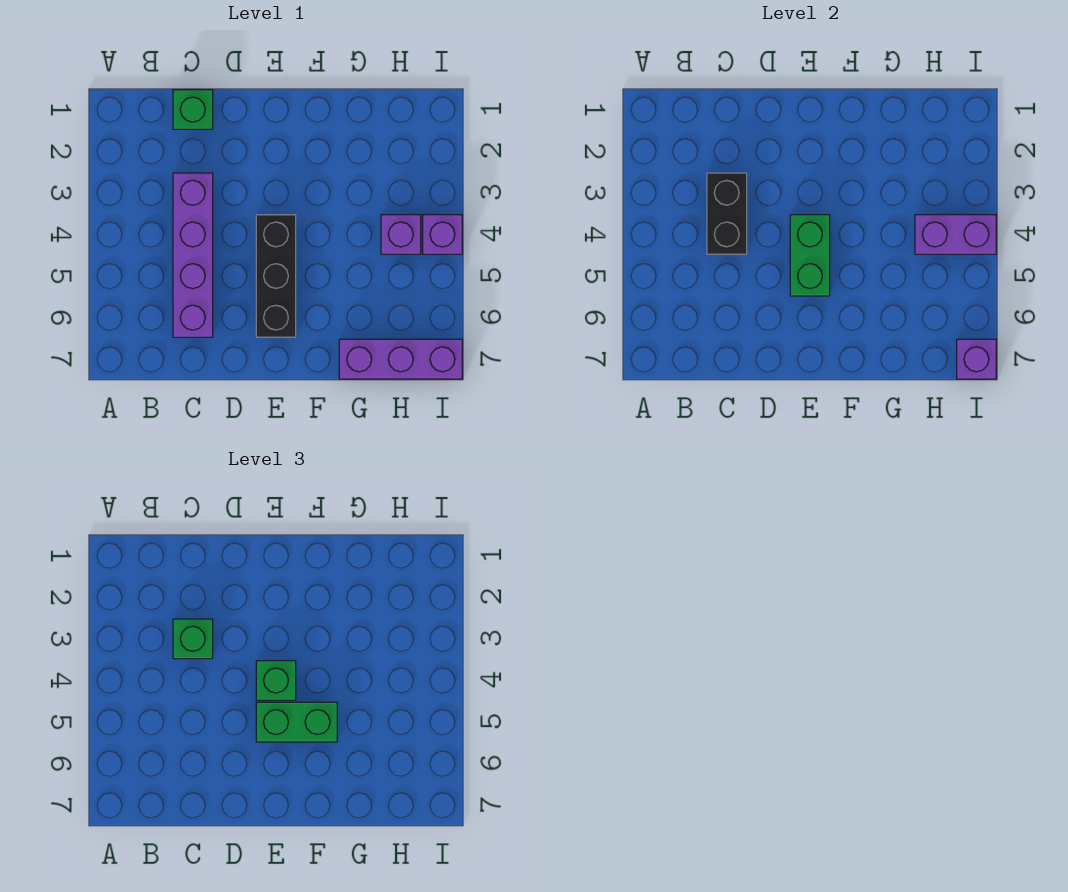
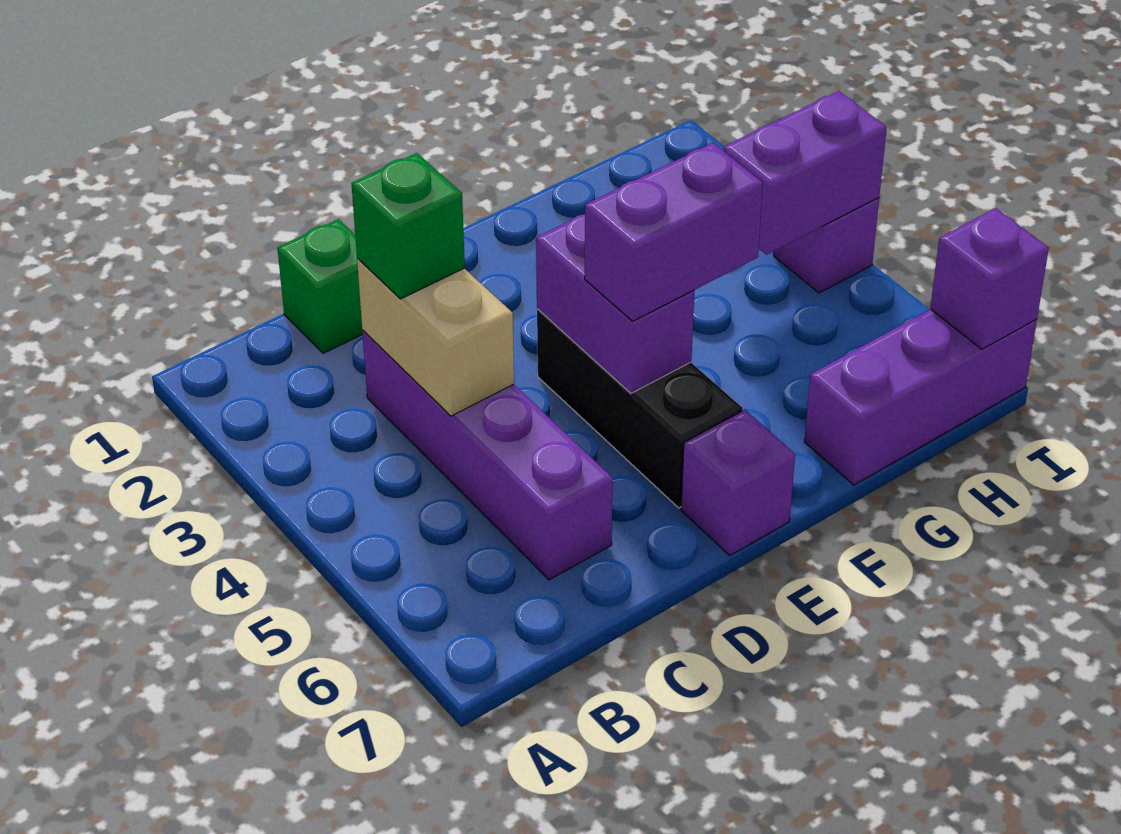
black 1x2 brick [707,173,747,254] -> tan 1x2 brick [357,258,514,416]
green 1x2 brick [790,215,830,296] -> purple 1x2 brick [536,214,694,393]
green 1x1 brick [256,661,296,700] -> none
green 1x2 brick [256,702,337,742] -> purple 1x2 brick [585,143,763,321]
purple 1x1 brick [381,215,421,254] -> purple 1x1 brick moved to [681,410,795,555]

